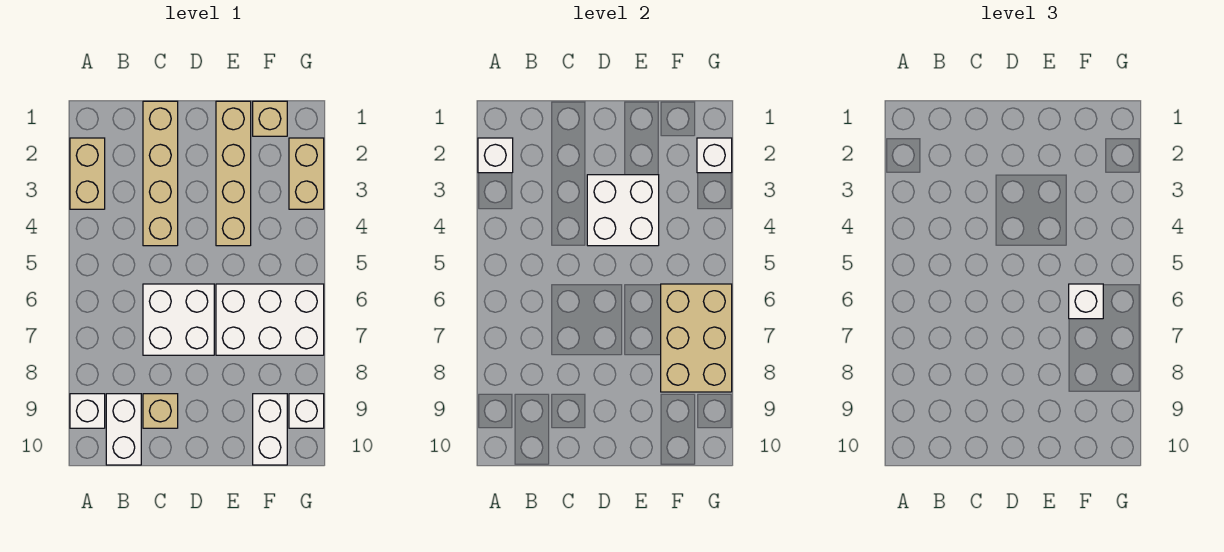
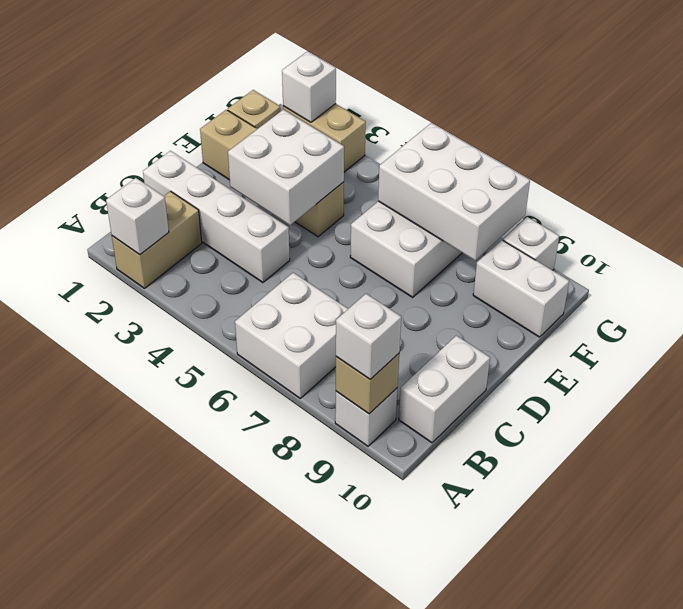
tan 1x2 brick [70,138,105,209] -> tan 1x2 brick turned to [112,191,202,288]
white 1x2 brick [106,394,141,465] -> white 1x2 brick turned to [399,335,490,443]
tan 1x4 brick [143,101,178,246] -> white 1x4 brick [143,151,290,283]
white 2x2 brick [143,284,214,355] -> white 2x2 brick moved to [235,273,348,398]
tan 1x1 brick [143,394,178,428] -> tan 1x1 brick moved to [336,354,399,414]
tan 2x3 brick [661,284,732,392] -> white 2x3 brick [378,123,530,261]
white 1x1 brick [1069,284,1103,319] -> white 1x1 brick moved to [336,294,401,379]

